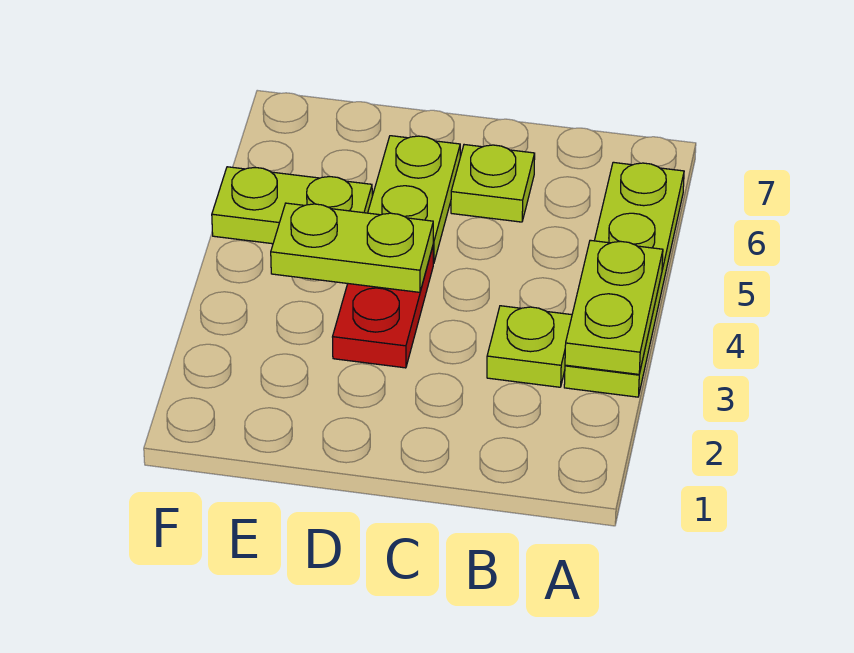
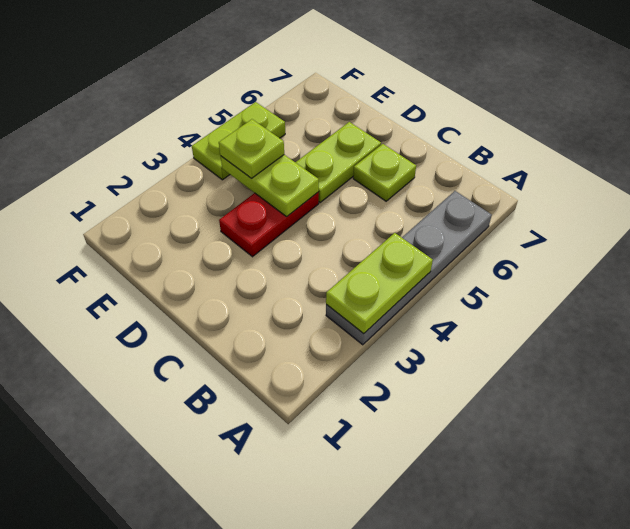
lime 1x4 plate [564,162,684,397] -> grey 1x4 plate [326,191,492,345]
lime 1x1 plate [487,306,572,387] -> lime 1x1 plate moved to [219,119,284,178]
lime 1x2 plate [212,167,372,244] -> lime 1x2 plate turned to [192,102,285,180]

